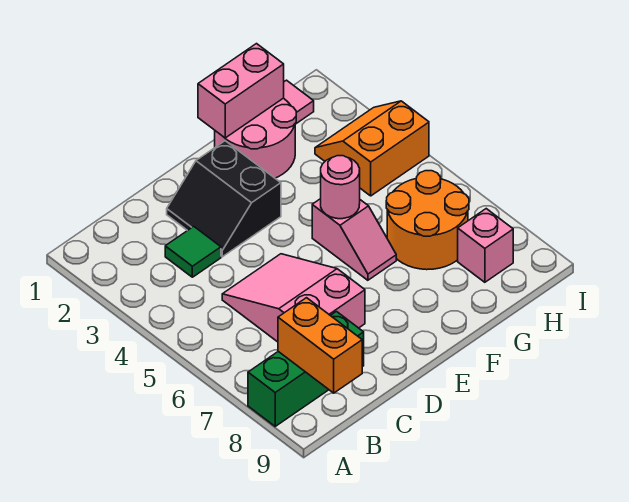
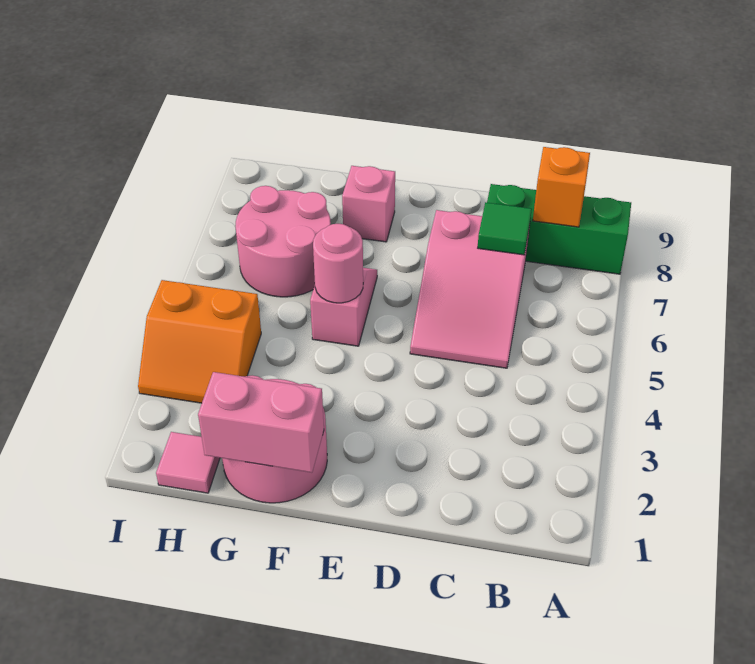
orange 1x2 brick [278,298,362,393] -> orange 1x1 brick [533,147,590,227]
green 1x1 tile [165,226,221,277] -> green 1x1 tile moved to [478,202,532,255]
black 2x2 slope [167,141,281,257] -> none
orange 2x2 round brick [386,171,469,270] -> pink 2x2 round brick [235,186,331,297]
pink 1x1 brick [458,209,513,282] -> pink 1x1 brick moved to [342,166,395,242]

